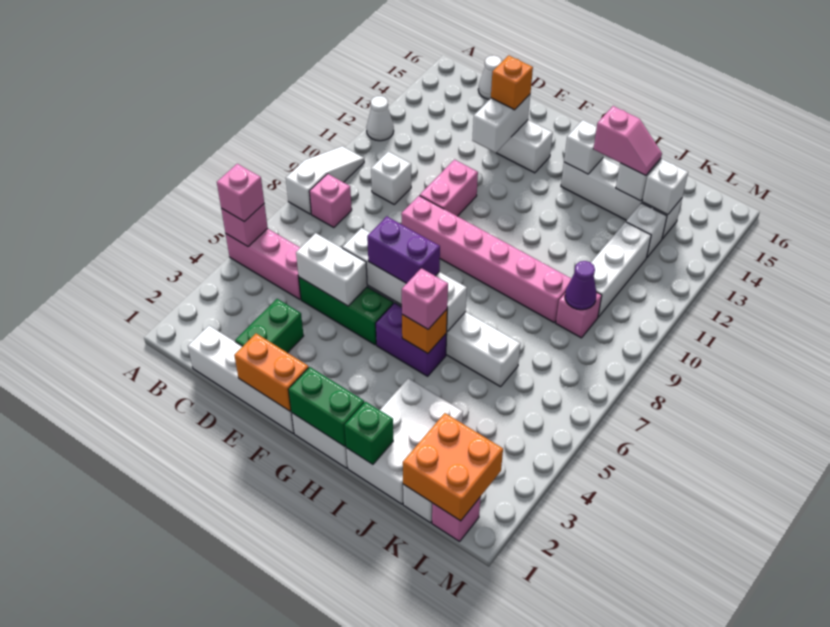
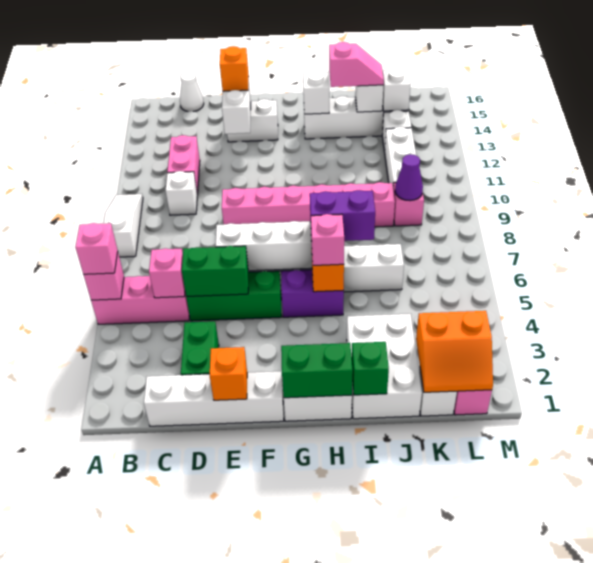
white 1x1 cone [366,96,394,141] -> none
pink 1x1 brick [309,174,352,228] -> pink 1x1 brick moved to [149,248,185,298]
white 1x2 brick [296,233,367,306] -> green 1x2 brick [182,246,248,297]
orange 1x2 brick [234,334,309,411] -> orange 1x1 brick [210,347,247,400]
pink 1x2 brick [420,160,478,216] -> pink 1x2 brick moved to [167,135,200,195]
purple 1x2 brick [367,216,440,283] -> purple 1x2 brick moved to [310,190,375,241]
orange 2x2 brick [403,413,503,521] -> orange 2x2 slope [416,311,493,392]

